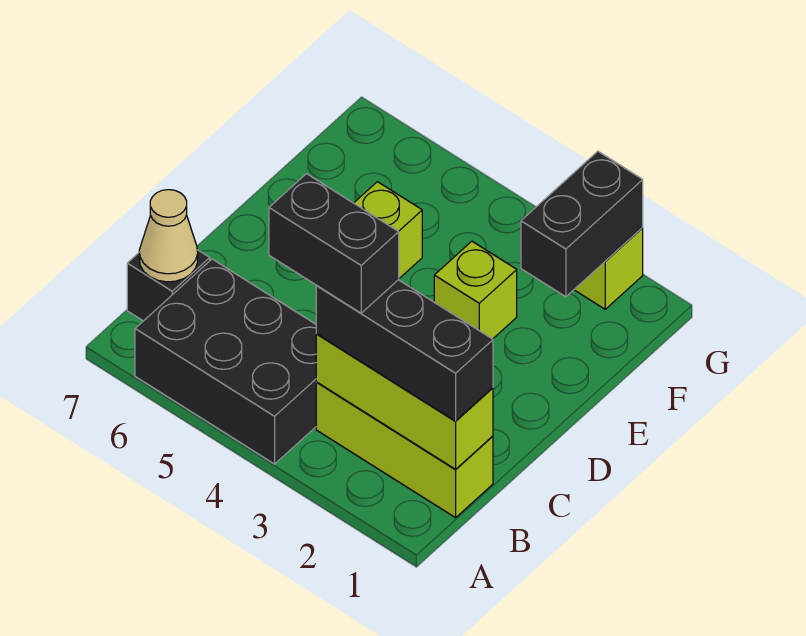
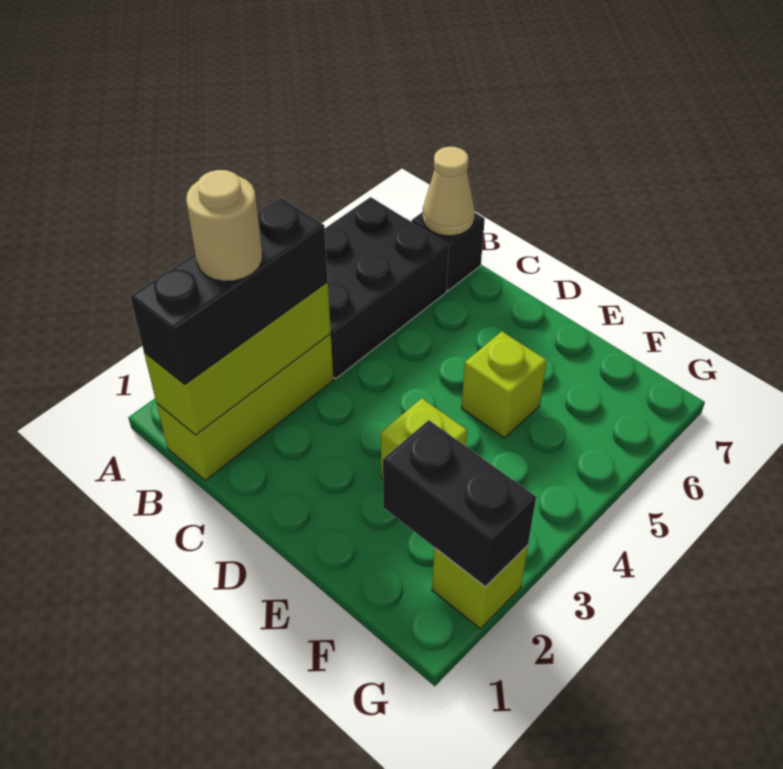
none -> tan 1x1 round brick [186,170,262,281]
black 1x2 brick [269,174,399,313] -> none

